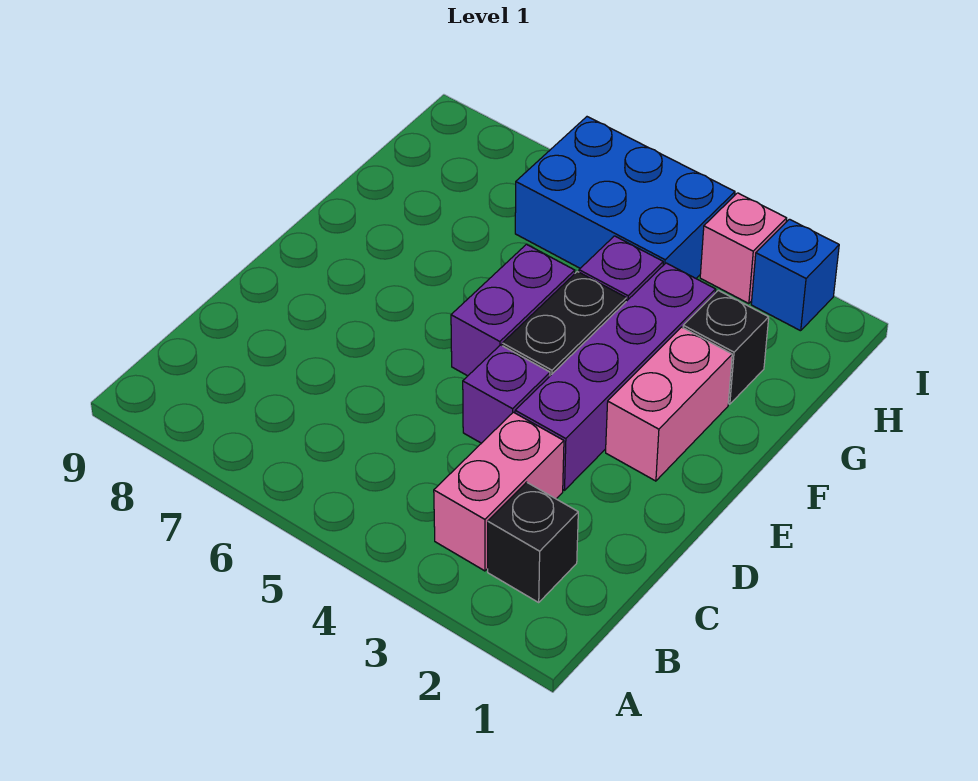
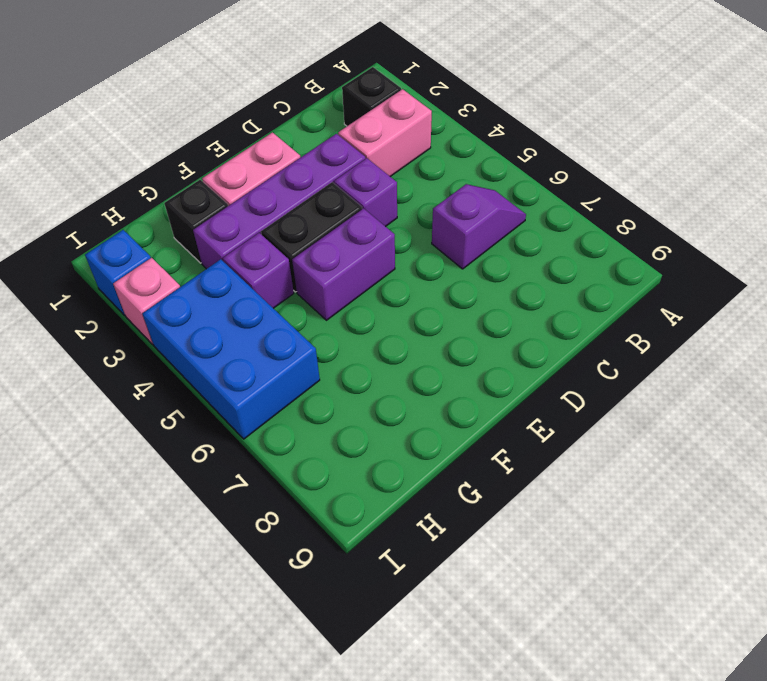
none -> purple 1x2 slope [432,184,526,269]

